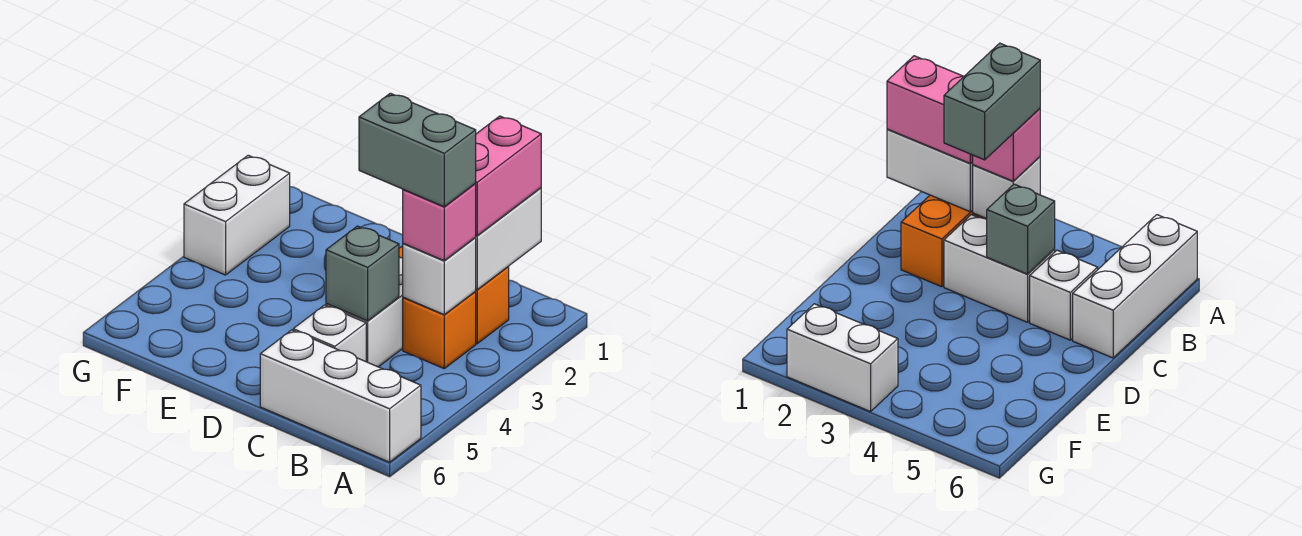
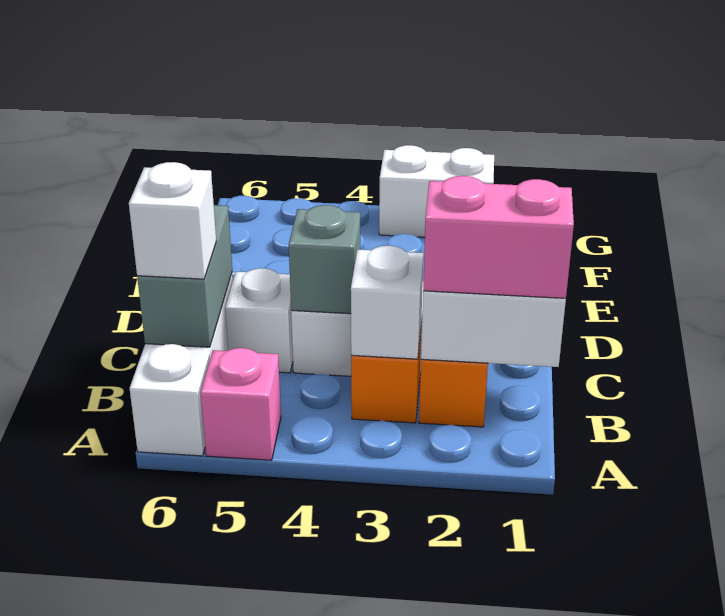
pink 1x1 brick [403,184,476,261] -> pink 1x1 brick moved to [201,348,281,460]
grey 1x2 brick [359,93,476,207] -> grey 1x2 brick moved to [137,205,232,347]
none -> white 1x1 brick [129,162,216,279]

